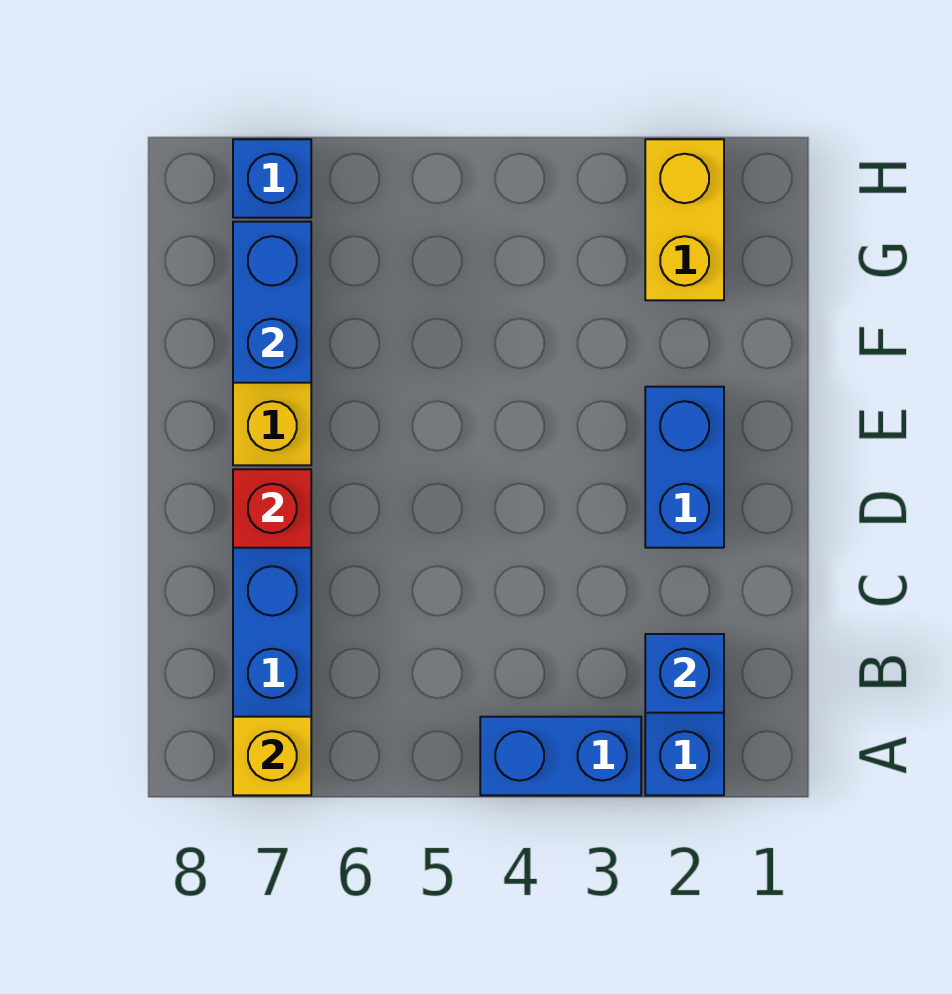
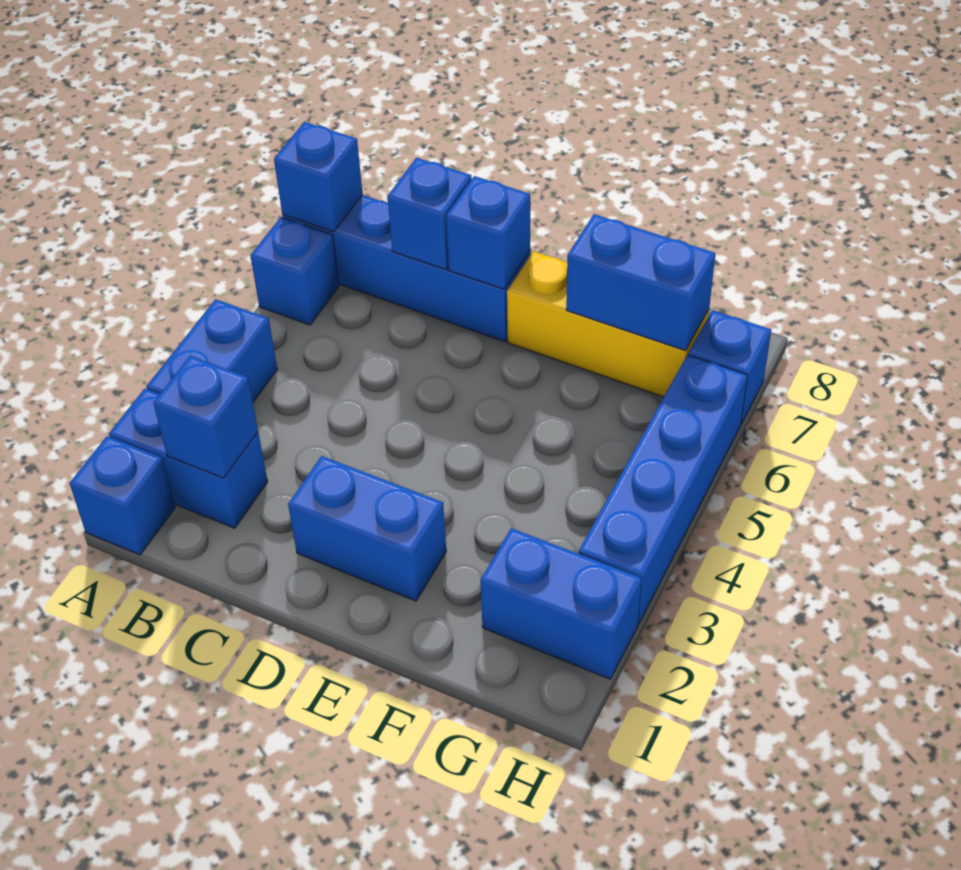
none -> blue 1x1 brick [70,436,175,555]
none -> blue 1x1 brick [250,217,339,325]
yellow 1x1 brick [233,717,311,795] -> blue 1x1 brick [274,122,363,232]
none -> blue 1x1 brick [388,158,472,270]
red 1x1 brick [233,469,311,548] -> blue 1x1 brick [446,176,531,289]
yellow 1x2 brick [645,139,724,300] -> blue 1x2 brick [481,528,642,679]
none -> blue 1x4 brick [579,355,748,623]

